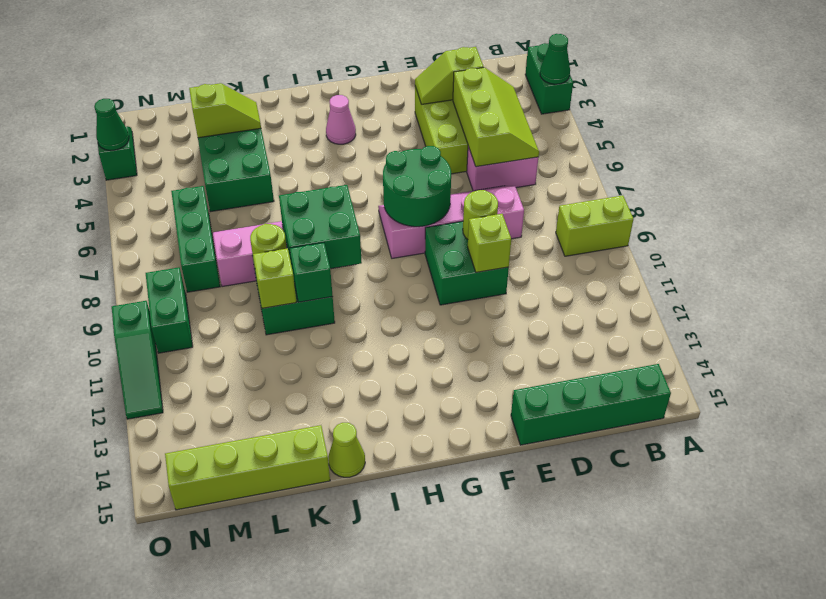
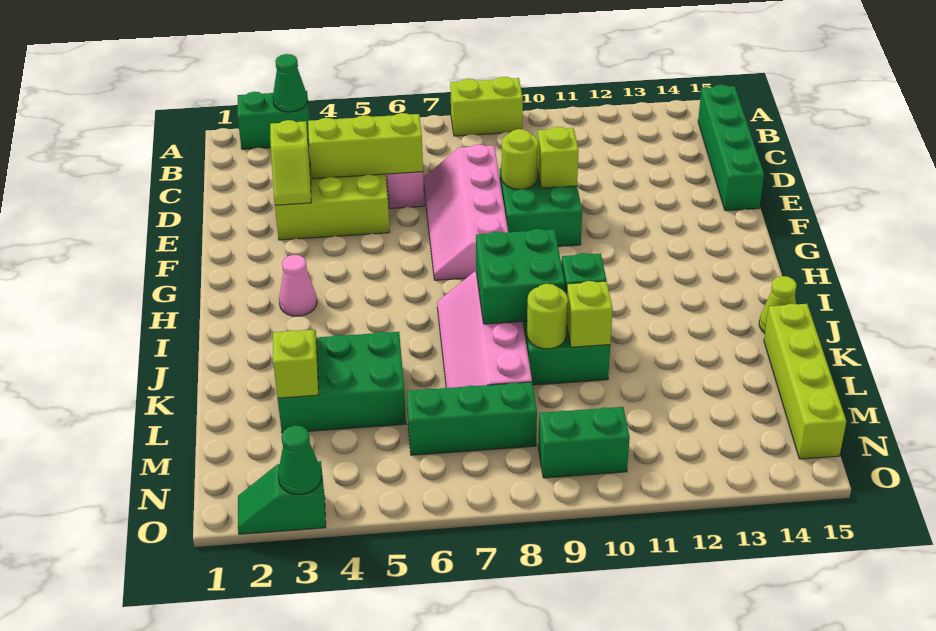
lime 1x2 brick [556,195,633,256] -> lime 1x2 brick turned to [450,77,523,136]
green 2x2 round brick [383,146,451,227] -> none
green 1x3 slope [112,301,163,419] -> none

